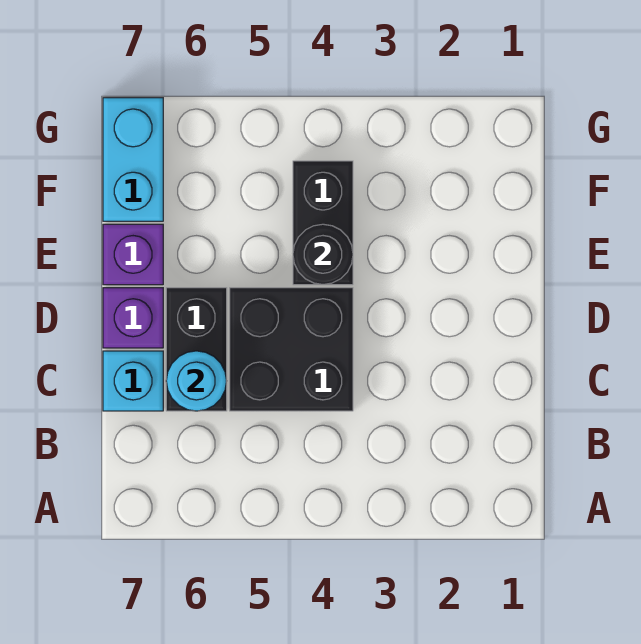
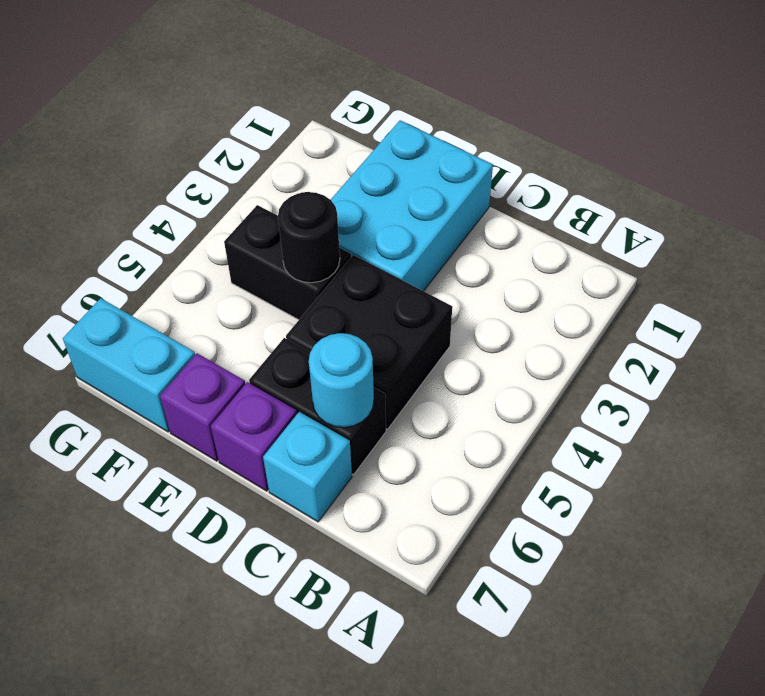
none -> cyan 2x3 brick [331,120,493,291]

